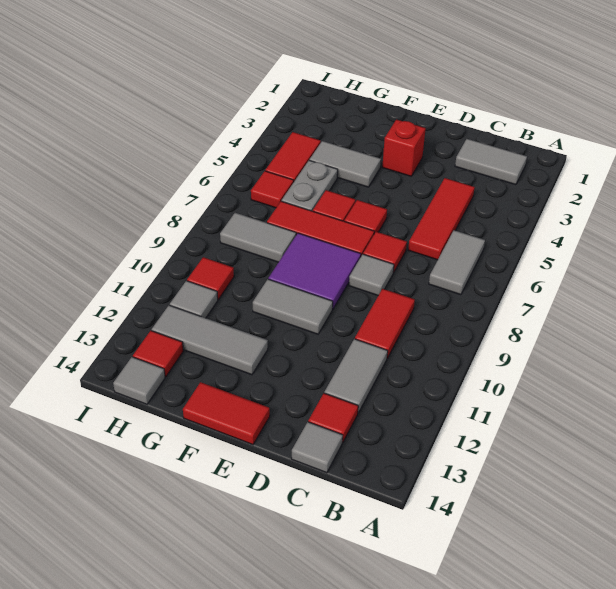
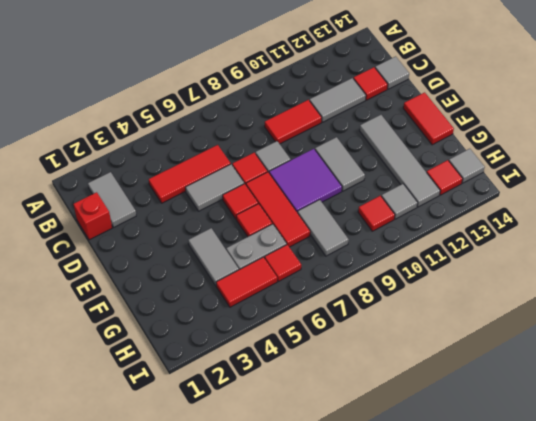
grey 1x2 tile [429,230,485,295] -> grey 1x2 tile moved to [185,164,244,211]
red 1x1 brick [382,120,426,176] -> red 1x1 brick moved to [74,192,112,240]
grey 1x3 tile [152,305,268,375] -> grey 1x4 tile [360,115,440,207]

